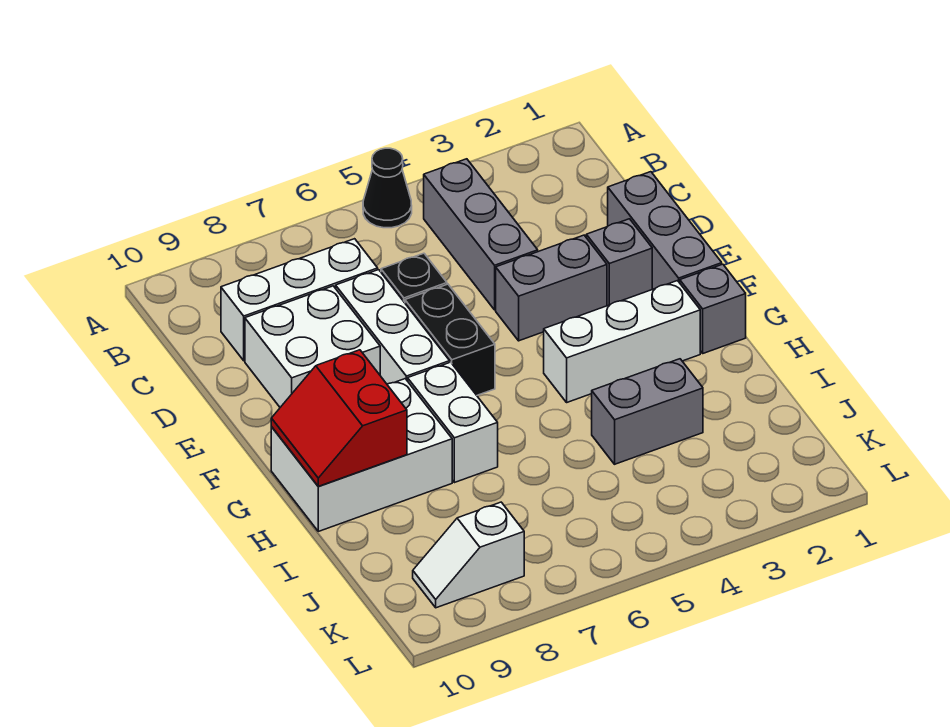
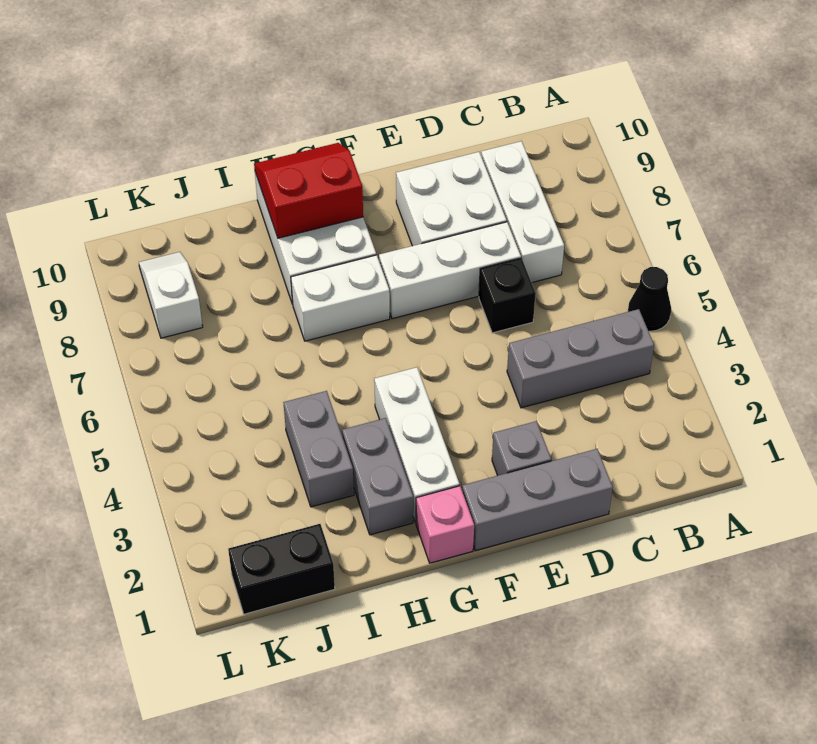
grey 1x2 brick [496,235,607,341] -> grey 1x2 brick moved to [342,418,413,535]
black 1x2 brick [405,284,495,395] -> black 1x2 brick moved to [228,524,335,614]
grey 1x1 brick [680,264,746,353] -> pink 1x1 brick [416,486,474,563]

